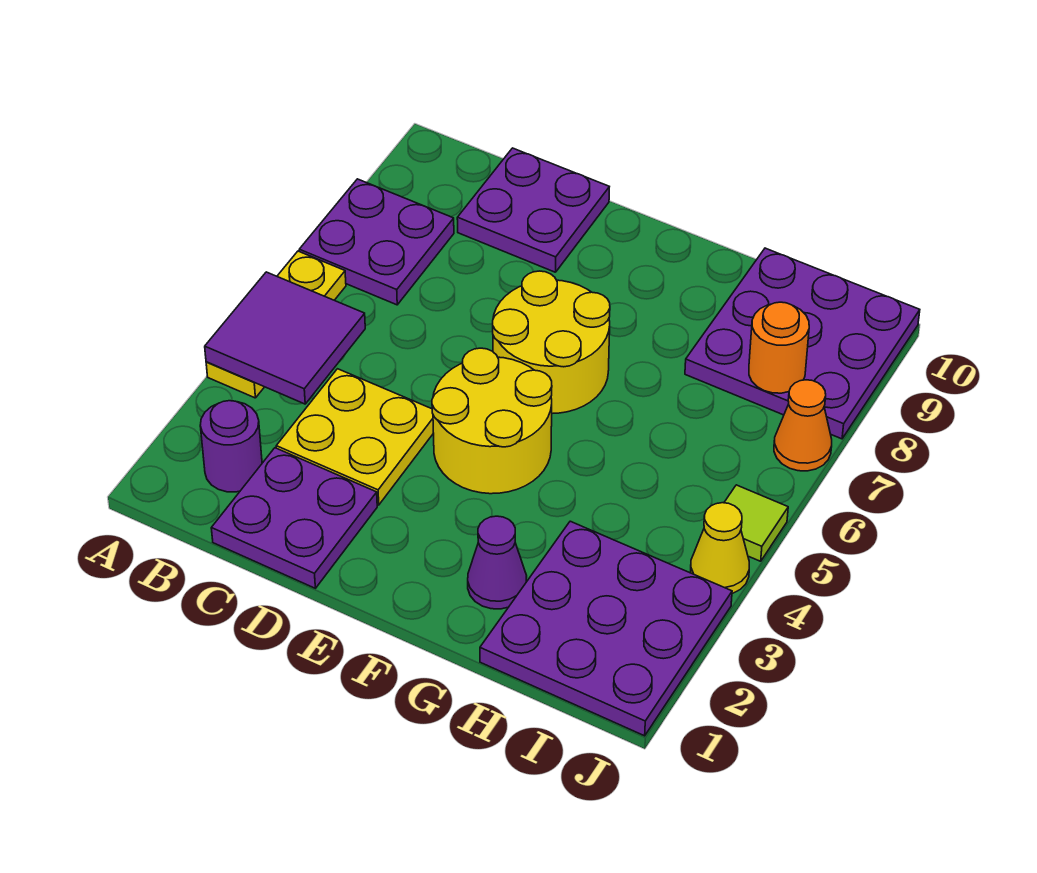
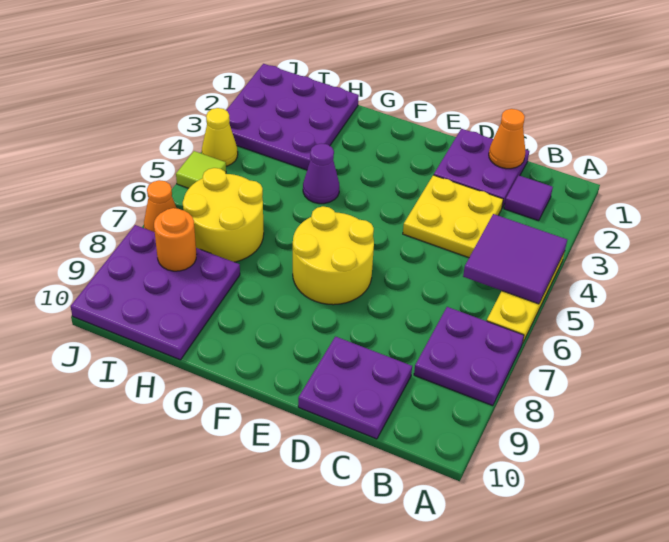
purple 1x1 round brick [200,401,262,492] -> purple 1x1 tile [504,175,553,221]
none -> orange 1x1 cone [489,109,526,169]
yellow 2x2 round brick [432,348,552,494] -> yellow 2x2 round brick moved to [183,168,264,262]
purple 1x1 cone [468,516,527,609] -> purple 1x1 cone moved to [303,143,339,204]

